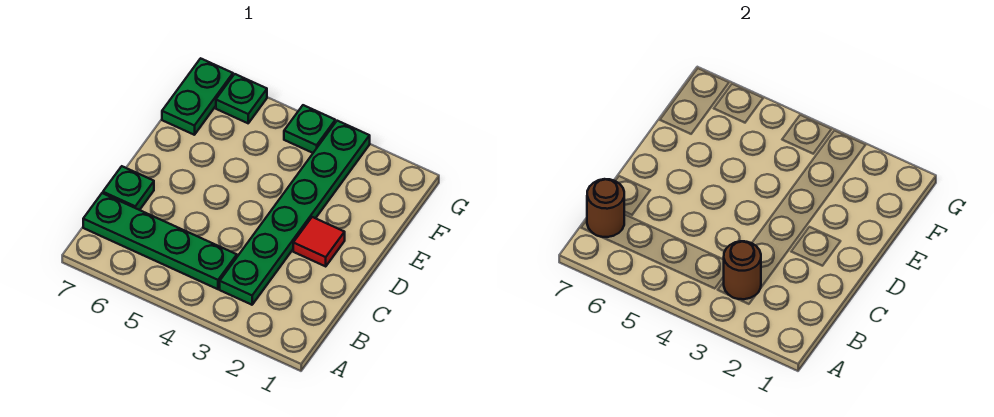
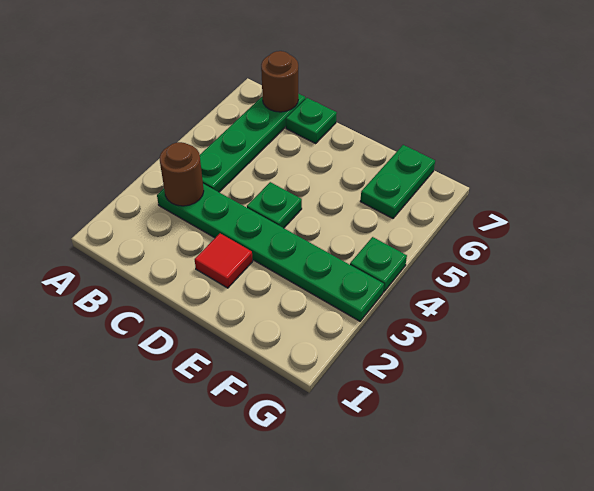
green 1x2 plate [162,58,233,135] -> green 1x2 plate turned to [360,145,435,218]
green 1x1 plate [216,74,267,123] -> green 1x1 plate moved to [247,182,302,228]

